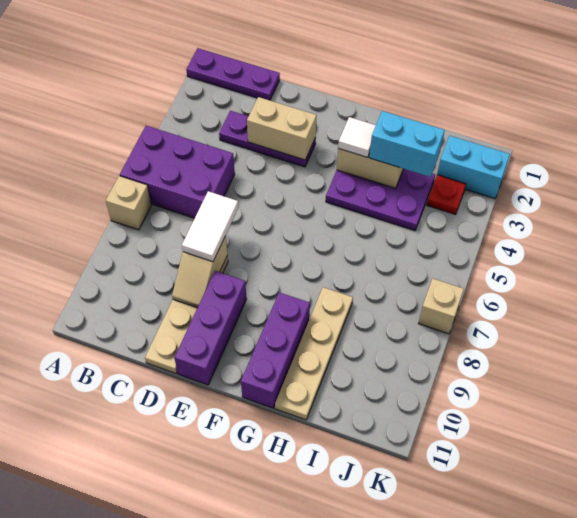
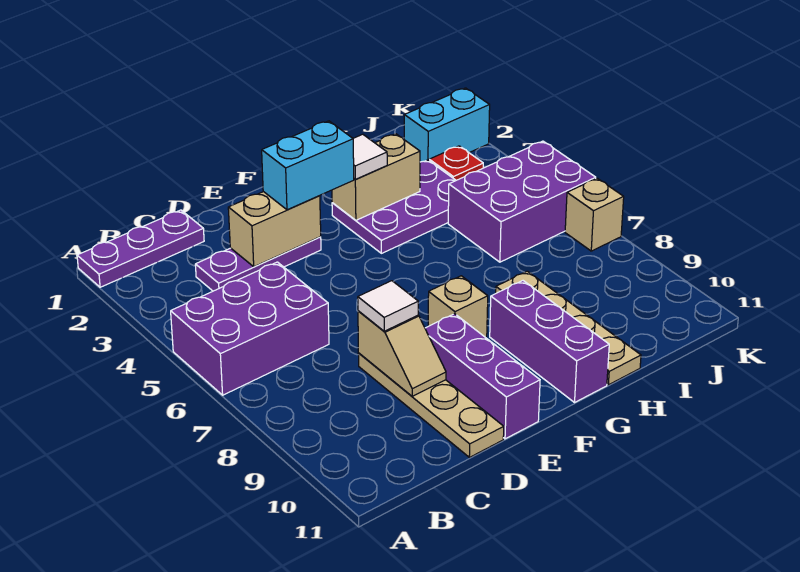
tan 1x1 brick [106,176,151,230] -> tan 1x1 brick moved to [428,276,488,338]
white 1x2 tile [182,191,238,262] -> white 1x1 tile [358,281,418,331]
cyan 1x2 brick [369,111,445,177] -> cyan 1x2 brick moved to [262,121,354,210]
none -> purple 2x3 brick [448,141,596,262]

